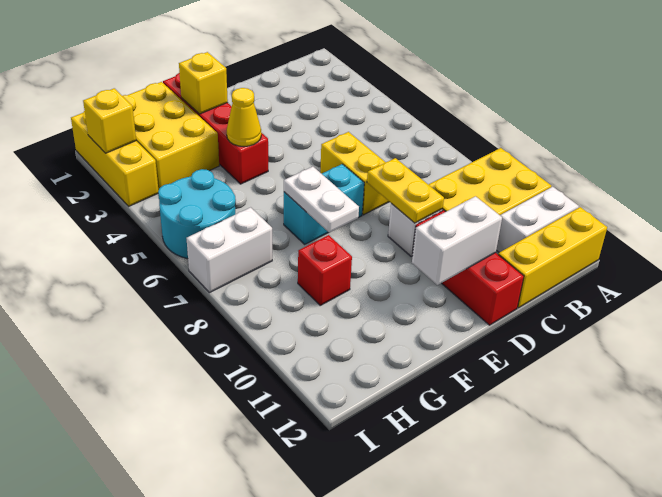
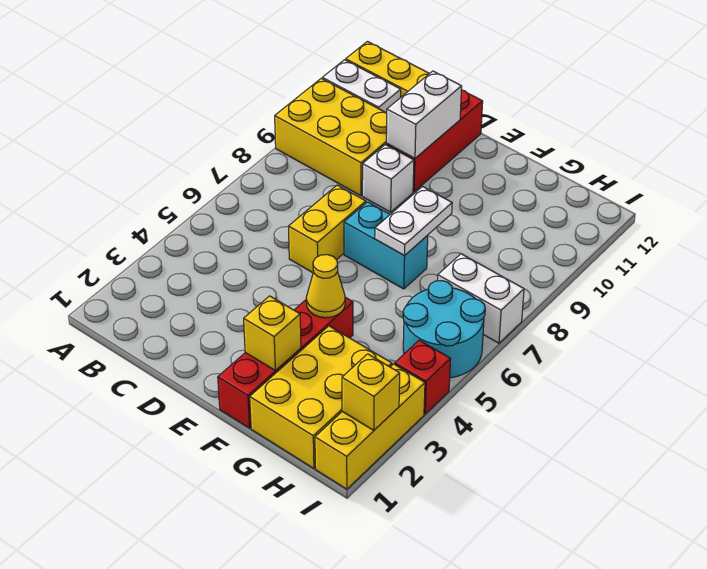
yellow 1x2 plate [367,158,444,223] -> none
white 1x2 brick [412,196,502,285] -> white 1x2 brick turned to [386,71,462,158]
red 1x1 brick [298,235,352,305] -> red 1x1 brick moved to [395,340,450,414]

